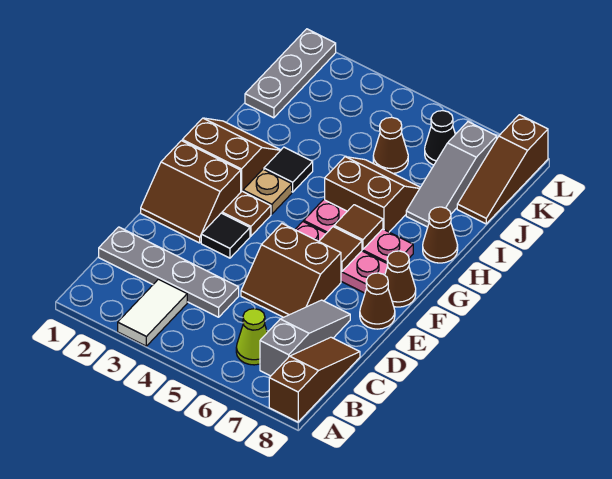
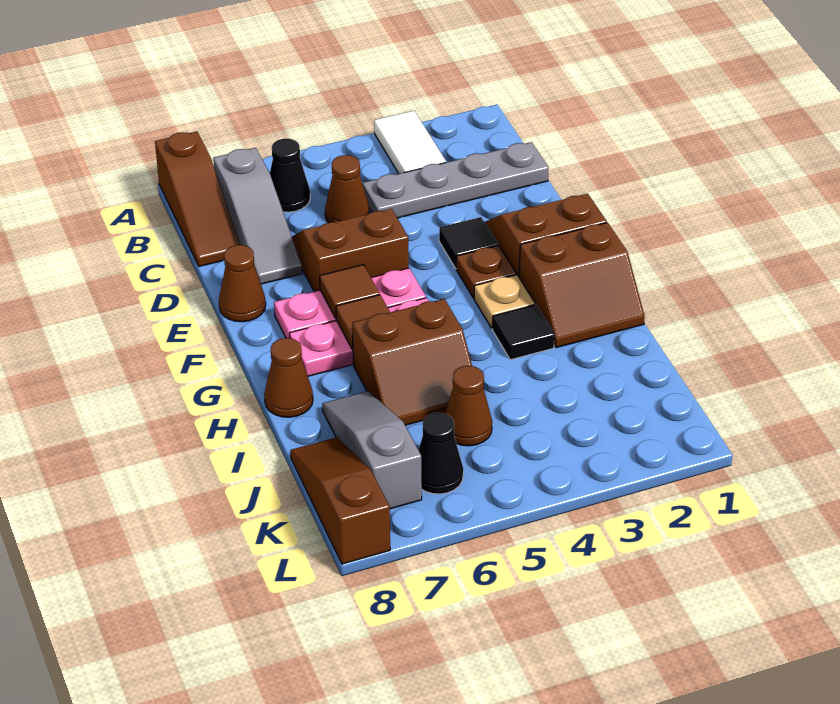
lime 1x1 cone [236,309,267,365] -> black 1x1 cone [270,138,310,212]
brown 1x1 cone [385,251,416,307] -> brown 1x1 cone moved to [325,155,369,223]
grey 1x3 plate [245,29,336,118] -> none

